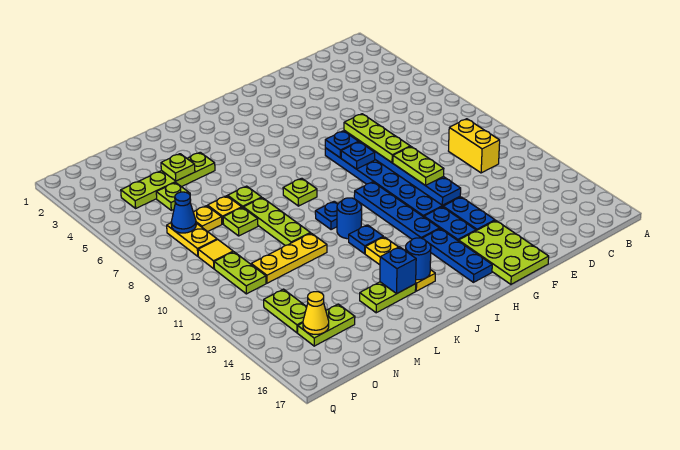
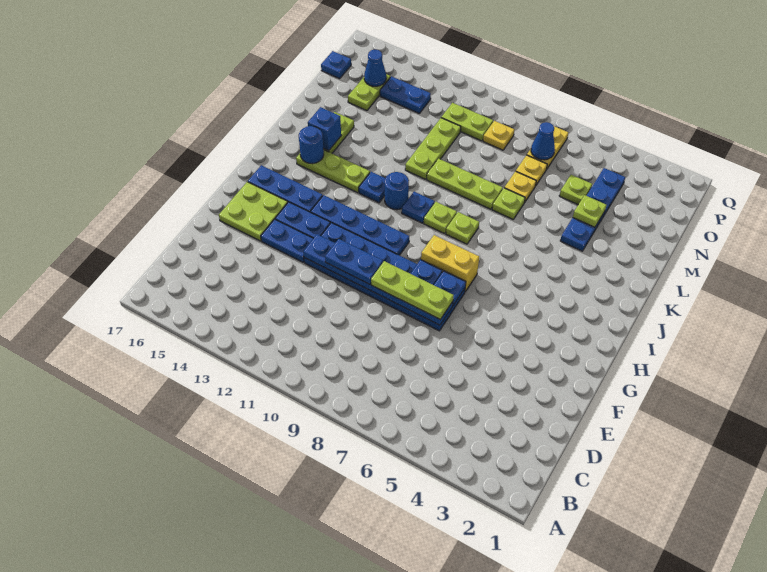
yellow 1x2 brick [449,119,500,173] -> yellow 1x2 brick moved to [421,235,479,292]
lime 1x2 plate [393,147,444,186] -> blue 1x2 plate [325,239,383,284]
lime 2x3 plate [459,221,549,284] -> lime 2x2 plate [219,182,288,241]
yellow 1x3 plate [365,237,435,291] -> lime 1x3 plate [296,150,370,193]
lime 1x4 plate [121,152,215,208] -> blue 1x4 plate [560,168,625,251]
yellow 1x3 plate [251,233,327,283] -> lime 1x3 plate [405,118,461,179]
lime 1x1 plate [223,207,258,236] -> lime 1x1 plate moved to [424,202,457,234]
yellow 1x2 plate [167,223,217,256] -> yellow 1x2 plate turned to [527,127,568,168]
yellow 1x1 tile [198,240,233,269] -> yellow 1x1 plate [483,121,515,150]
lime 1x2 plate [264,289,307,333] -> blue 1x2 plate [380,76,431,113]
yellow 1x1 cone [303,292,329,334] -> blue 1x1 cone [364,50,386,86]
none -> blue 1x1 plate [321,51,351,79]

